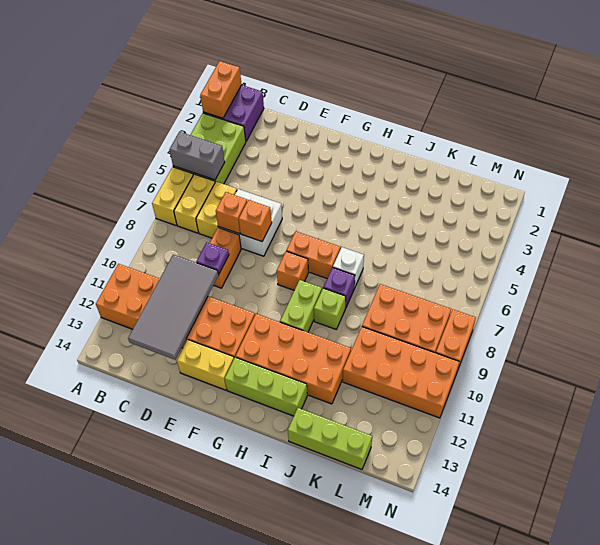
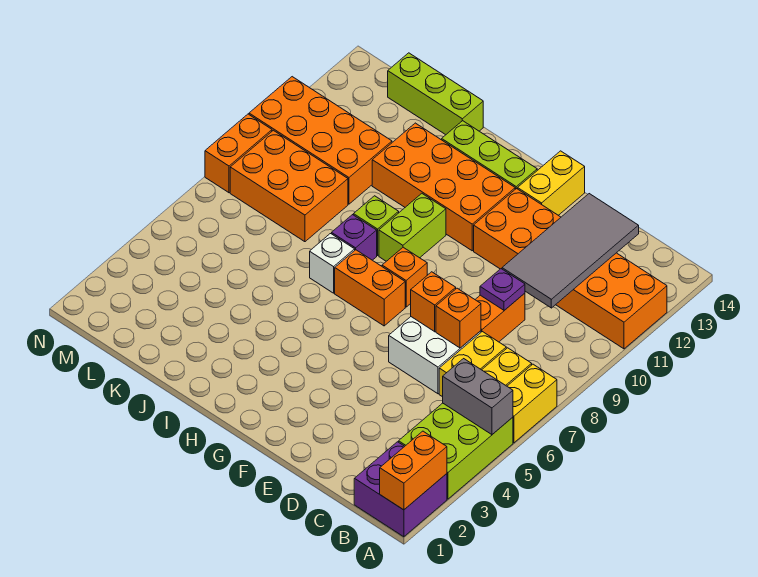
yellow 1x2 brick [177,340,234,390] -> yellow 1x2 brick turned to [518,151,585,215]

